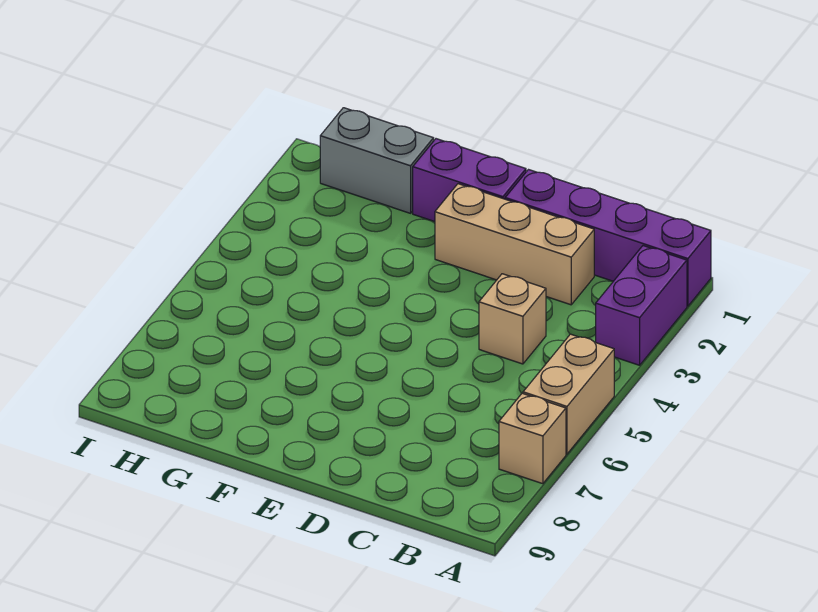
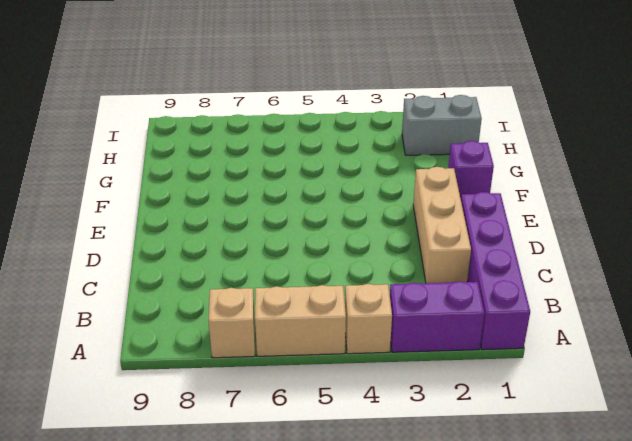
tan 1x1 brick [479,274,546,364] -> tan 1x1 brick moved to [345,284,392,354]
purple 1x2 brick [413,139,526,222] -> purple 1x1 brick [448,141,494,199]
grey 1x2 brick [320,108,434,213] -> grey 1x2 brick turned to [402,95,482,155]

